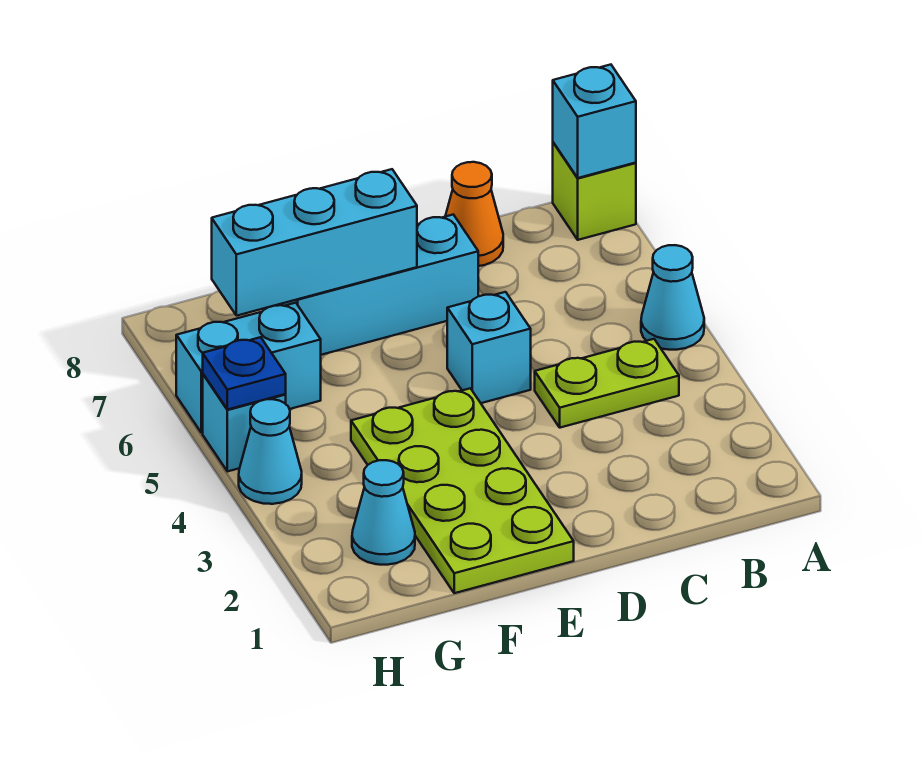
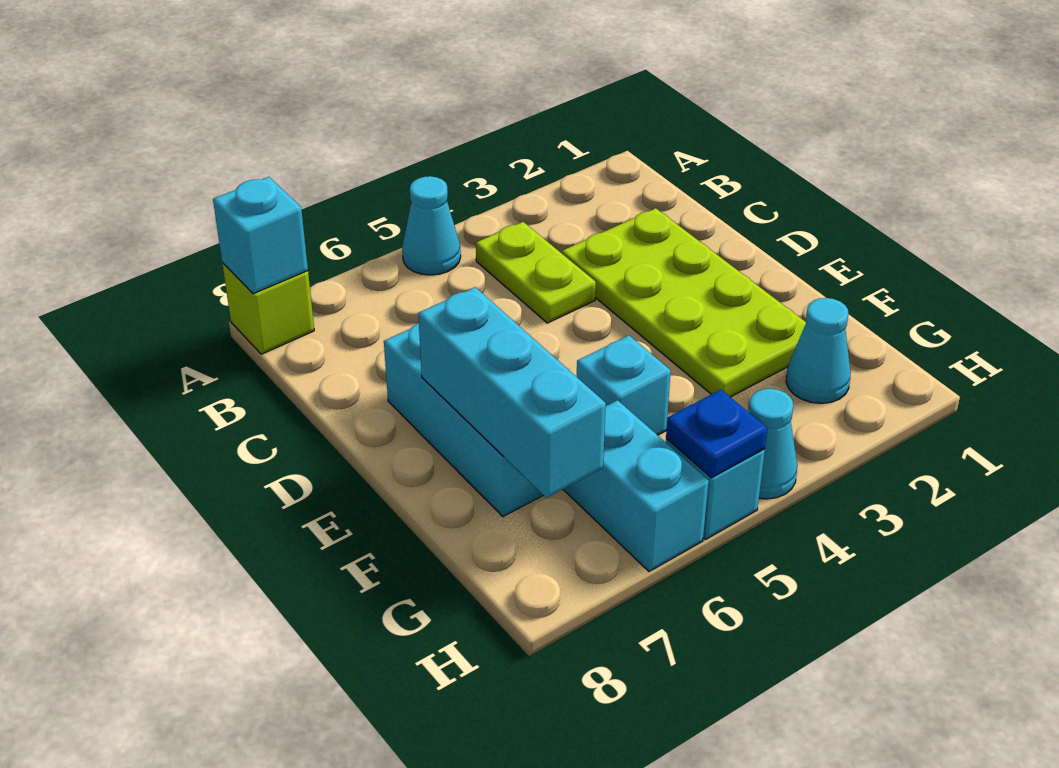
orange 1x1 cone [445,162,503,266] -> none
cyan 1x1 brick [447,292,531,403] -> cyan 1x1 brick moved to [577,335,671,435]
lime 2x4 plate [351,388,574,593] -> lime 2x4 plate turned to [562,208,806,397]

